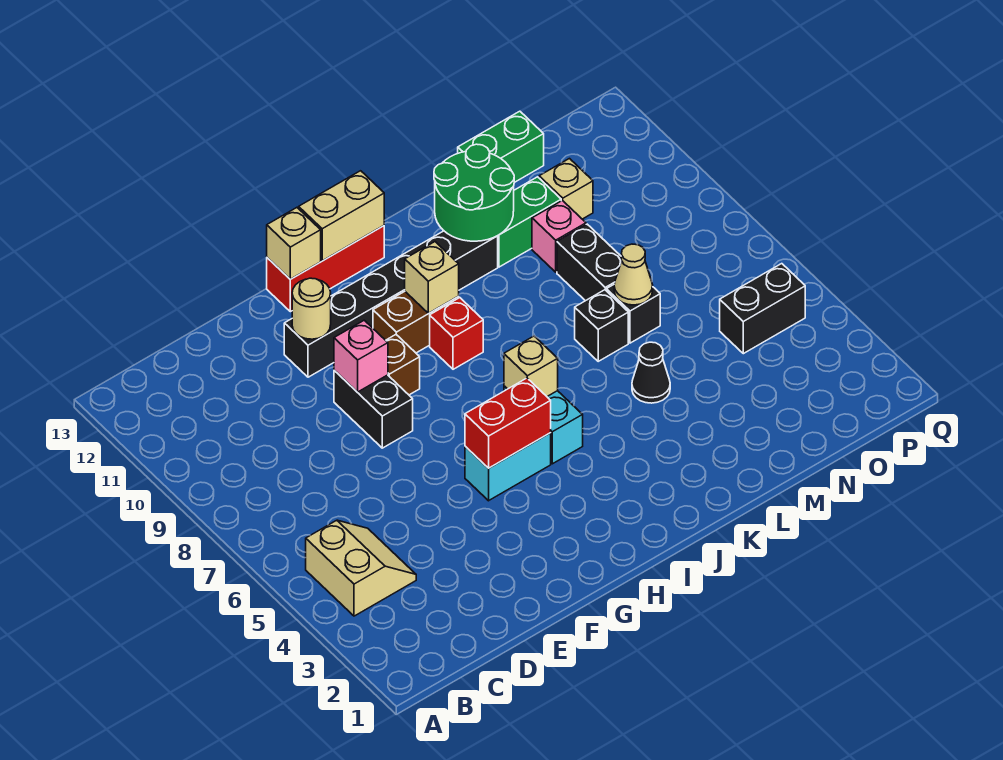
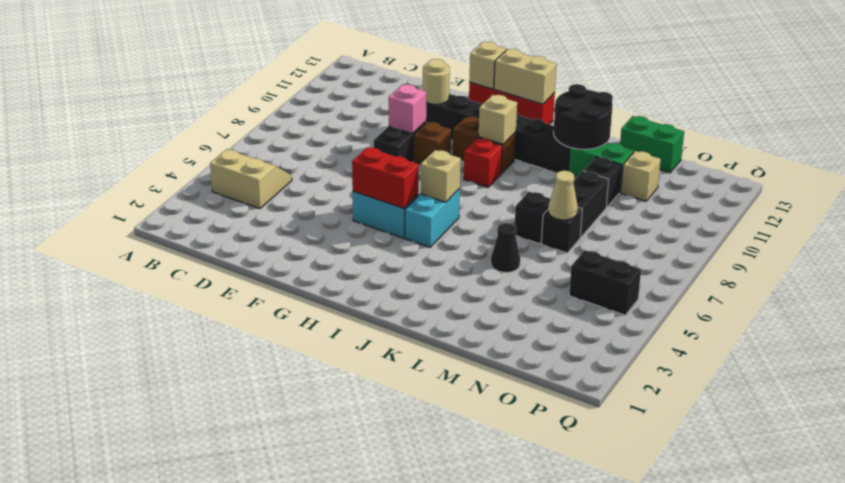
tan 2x2 slope [306,520,416,616] -> tan 2x2 slope turned to [210,149,292,209]
green 2x2 round brick [434,144,514,241] -> black 2x2 round brick [553,84,613,149]
pink 1x1 brick [532,200,586,272] -> black 1x1 brick [583,157,621,207]

